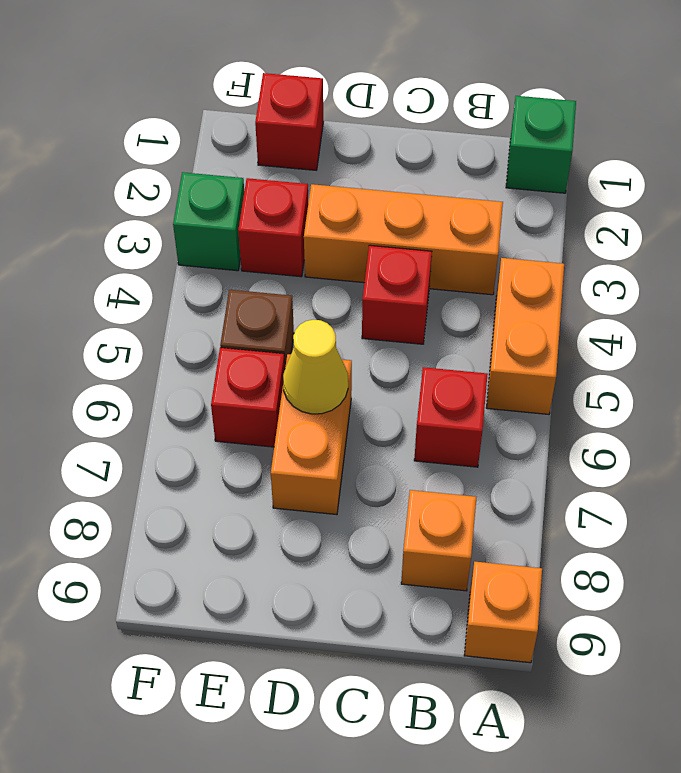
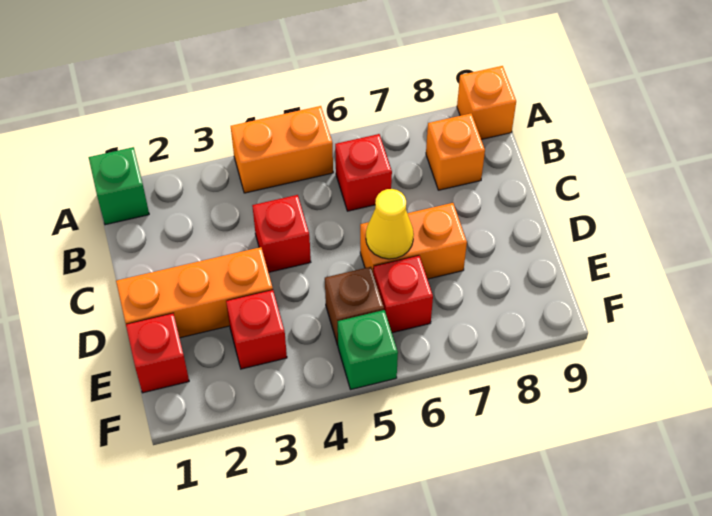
orange 1x3 brick [304,184,503,295] -> orange 1x3 brick turned to [116,247,273,338]
green 1x1 brick [173,172,244,271] -> green 1x1 brick moved to [338,310,398,389]

